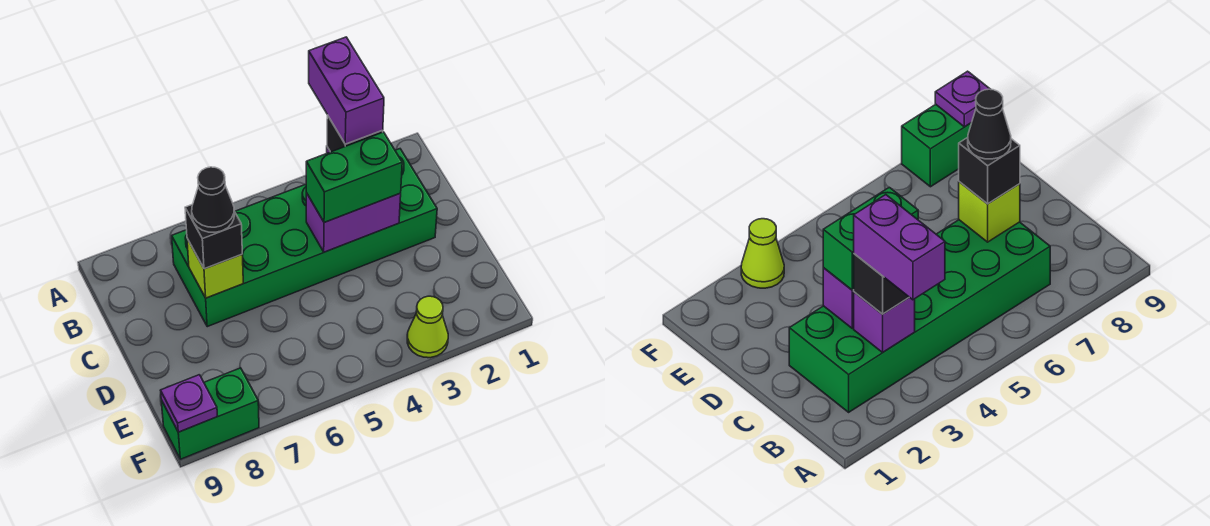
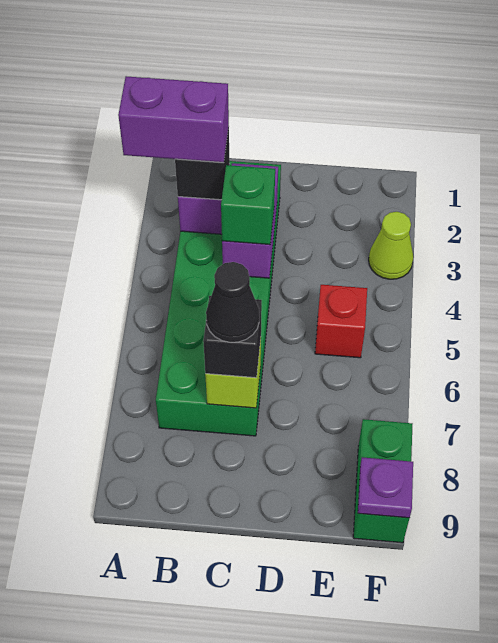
green 1x2 brick [306,132,402,223] -> green 1x1 brick [221,165,275,245]
none -> red 1x1 brick [315,285,367,358]

